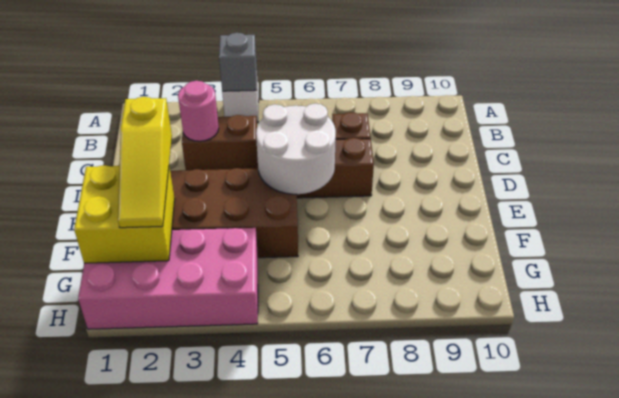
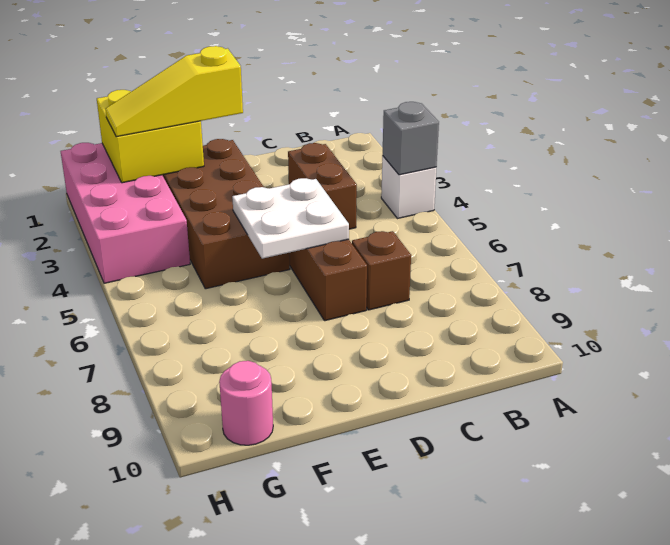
pink 1x1 round brick [178,81,219,141] -> pink 1x1 round brick moved to [219,361,273,445]
white 2x2 round brick [256,104,336,194] -> white 2x2 plate [232,178,349,259]

